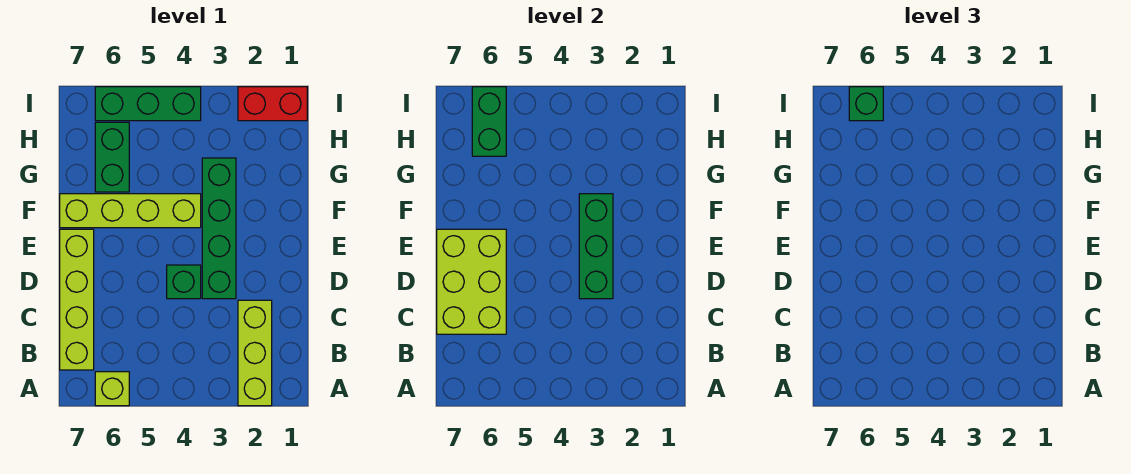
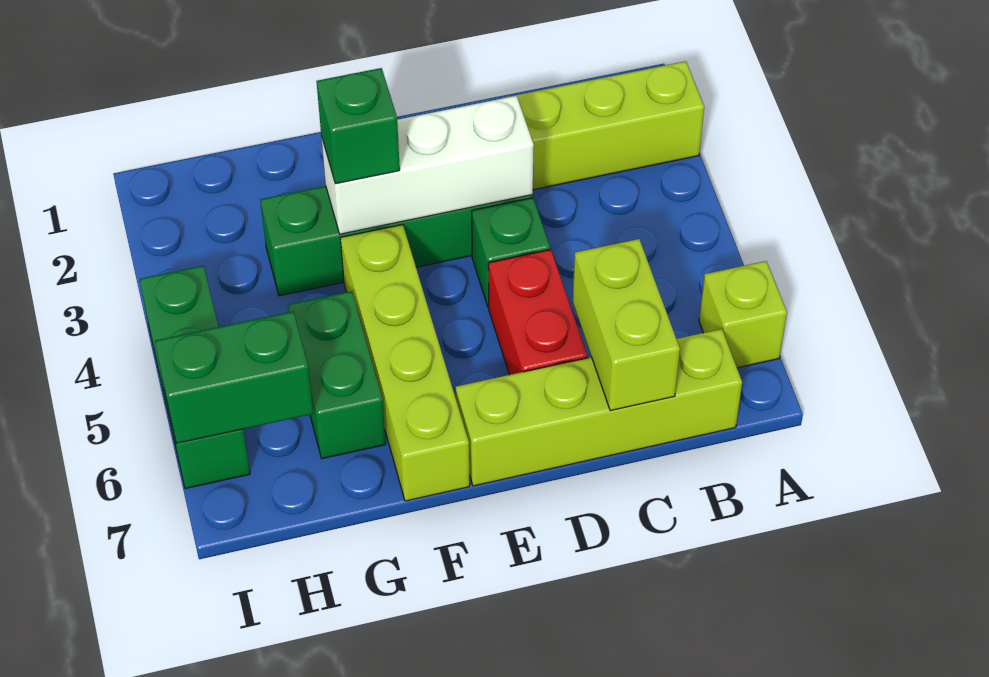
lime 2x3 brick [437,229,506,334] -> lime 1x2 brick [573,239,680,411]
green 1x3 brick [579,194,613,299] -> white 1x3 brick [321,96,534,234]
green 1x2 brick [95,122,129,192] -> green 1x2 brick turned to [288,291,386,459]
red 1x2 brick [238,87,307,121] -> red 1x2 brick moved to [488,250,587,375]
green 1x1 brick [849,87,883,121] -> green 1x1 brick moved to [317,68,400,184]

